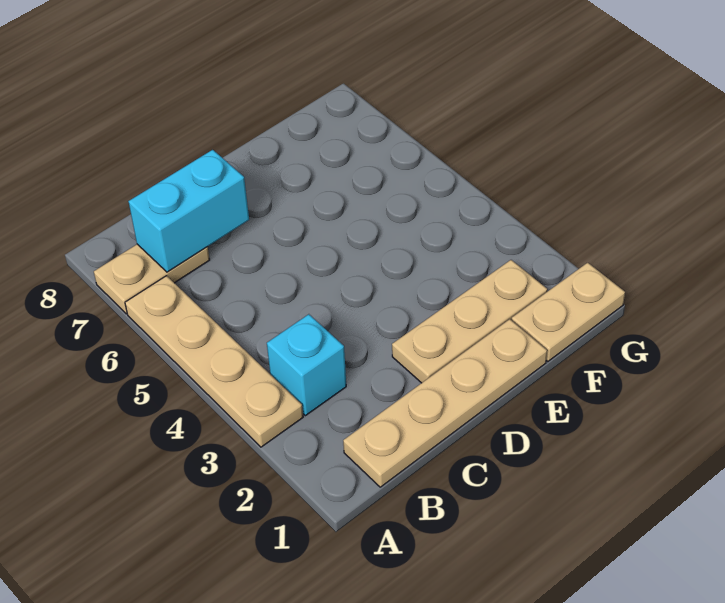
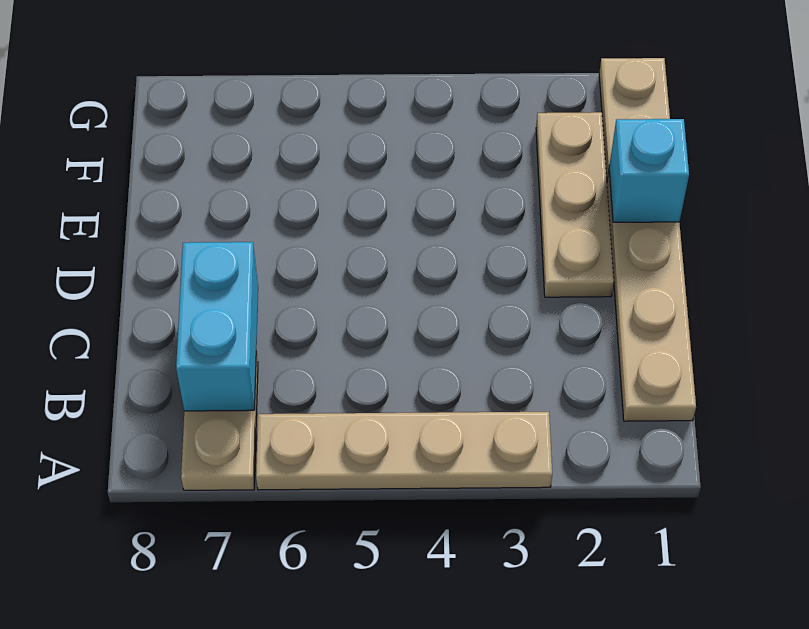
cyan 1x1 brick [267,314,346,416] -> cyan 1x1 brick moved to [609,119,689,222]

